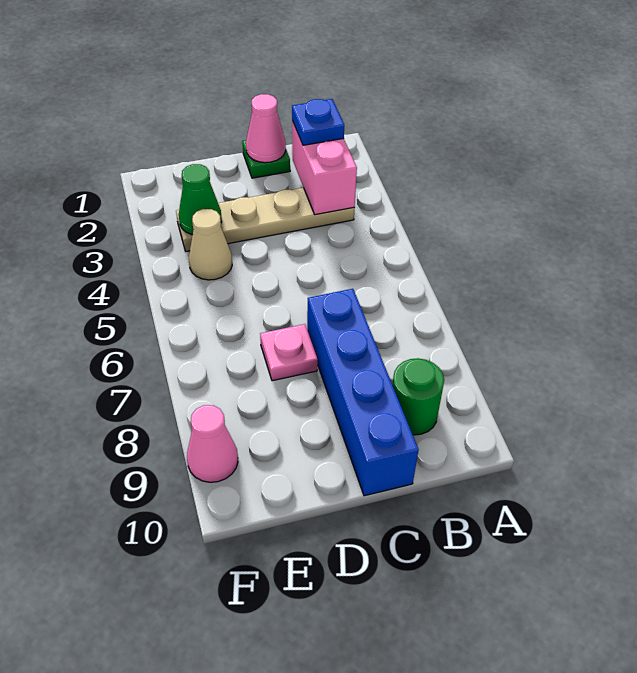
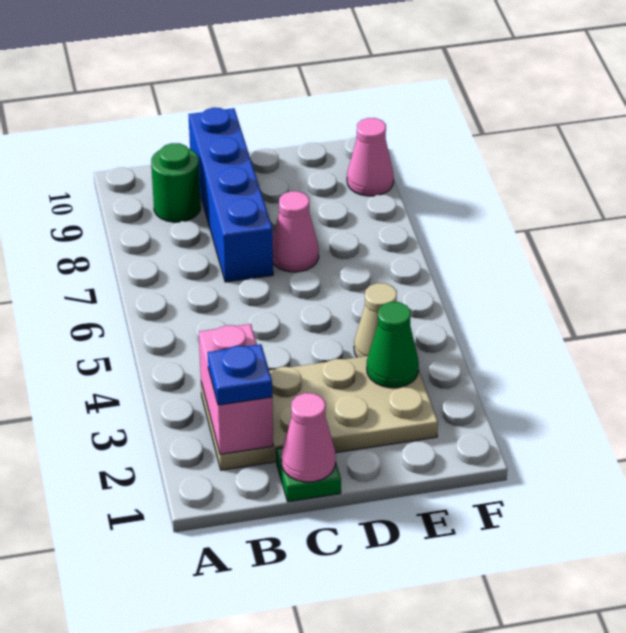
tan 1x4 plate [176,188,355,251] -> tan 2x4 plate [201,356,438,470]
pink 1x1 plate [260,324,318,381] -> pink 1x1 cone [273,191,319,272]

